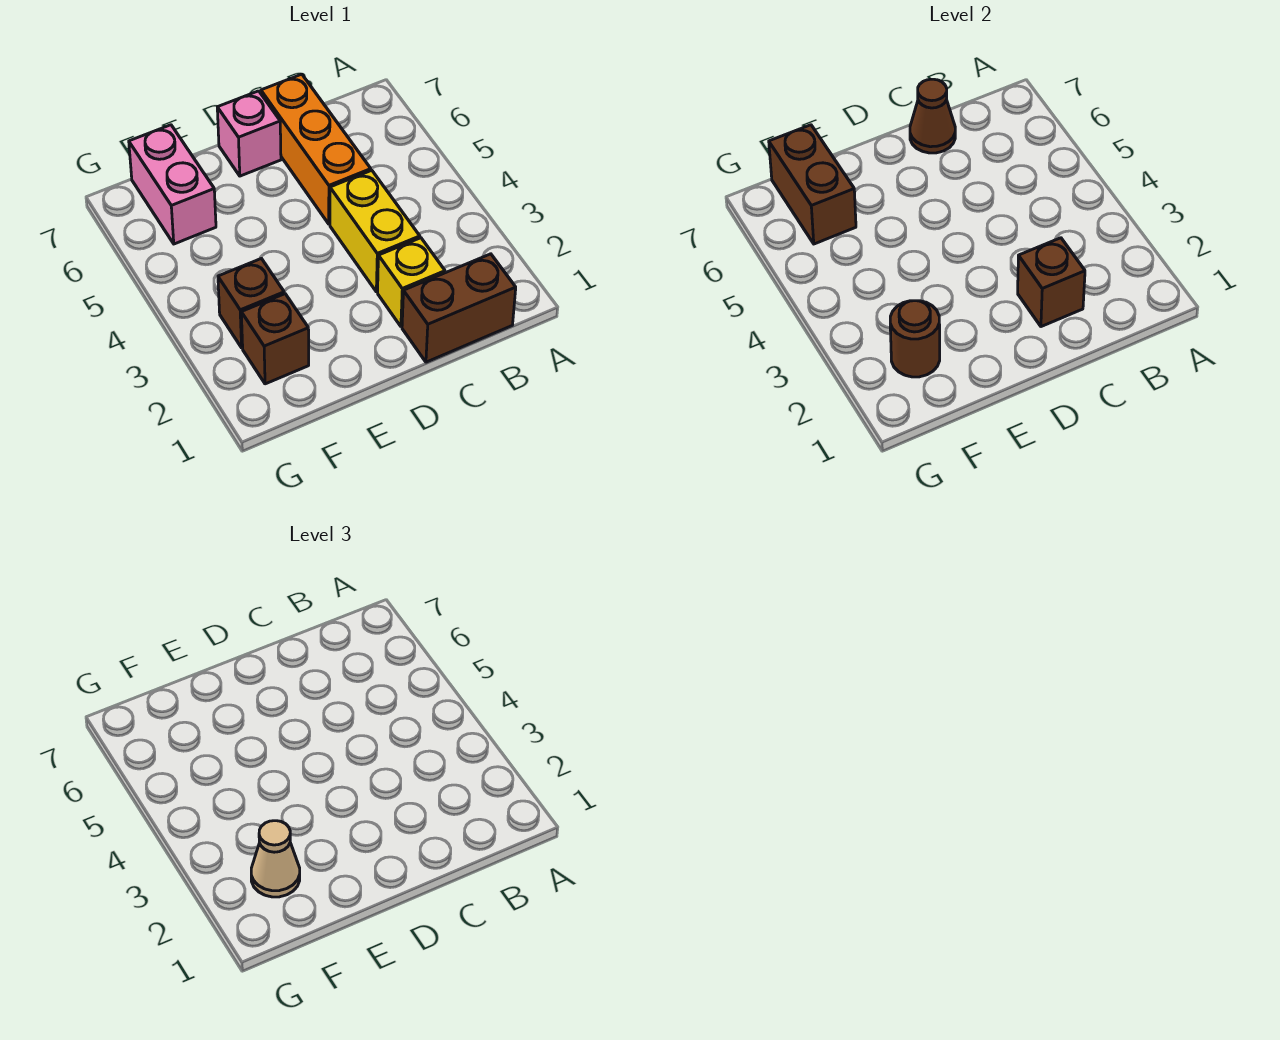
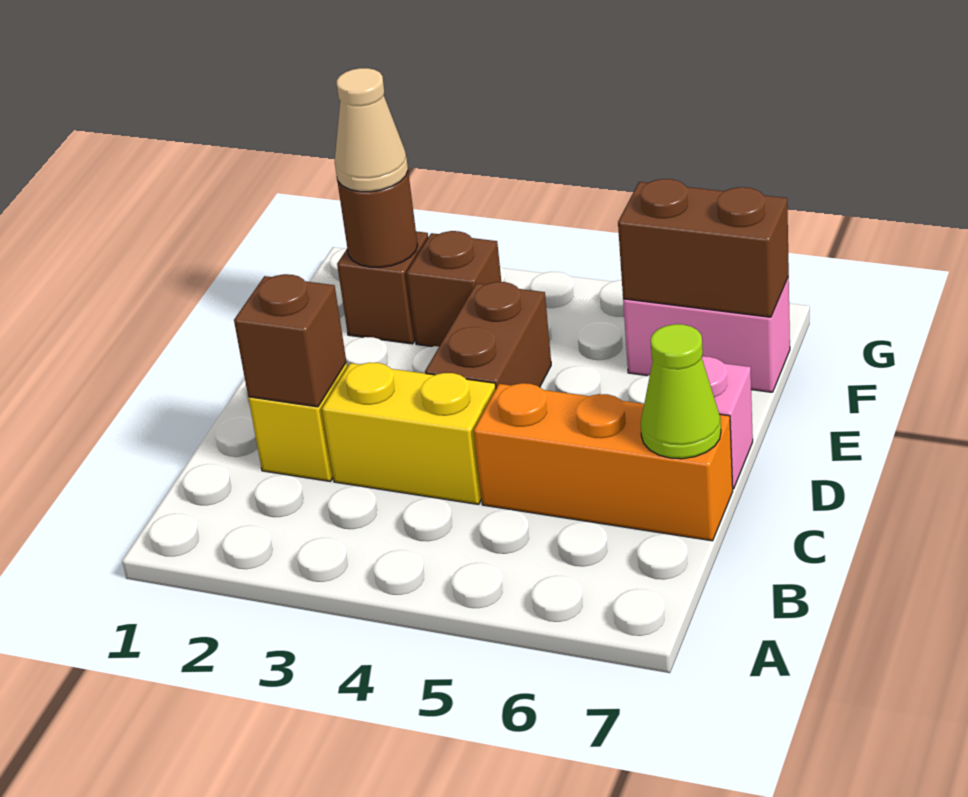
brown 1x2 brick [402,254,516,362] -> brown 1x2 brick moved to [425,282,551,388]
brown 1x1 cone [910,79,955,153] -> lime 1x1 cone [641,324,721,459]

